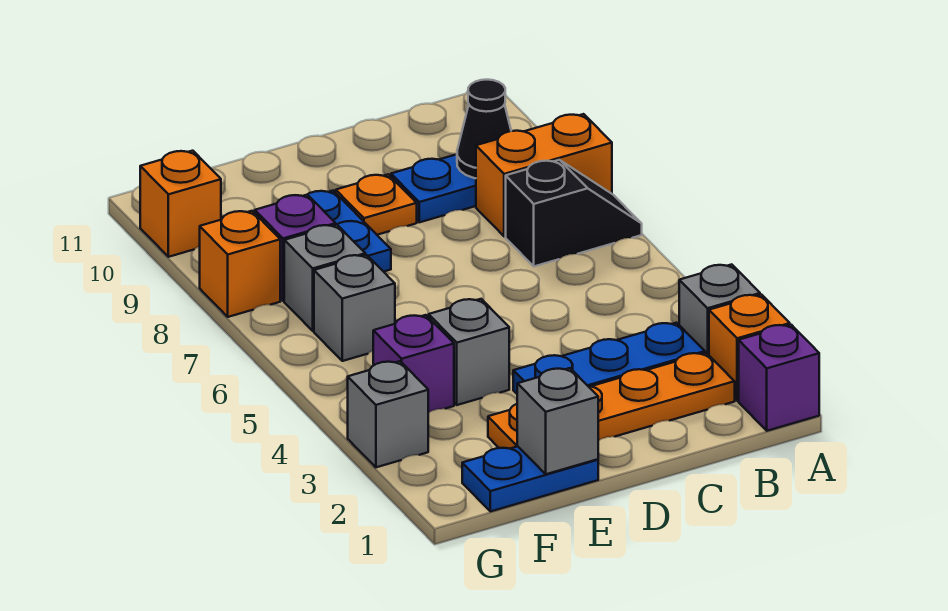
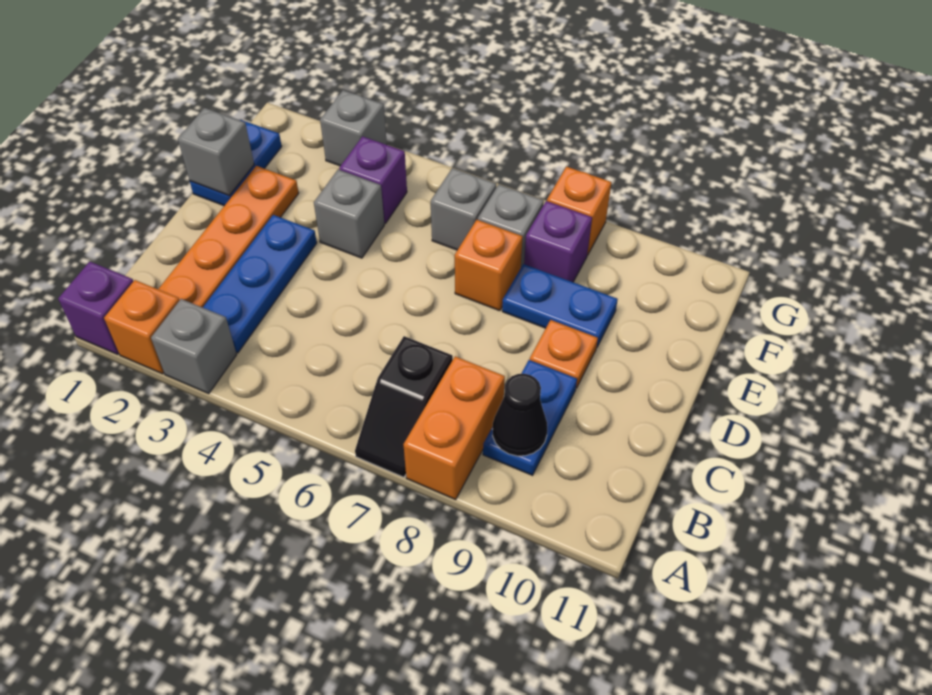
orange 1x1 brick [140,151,221,257] -> orange 1x1 brick moved to [455,220,523,311]

